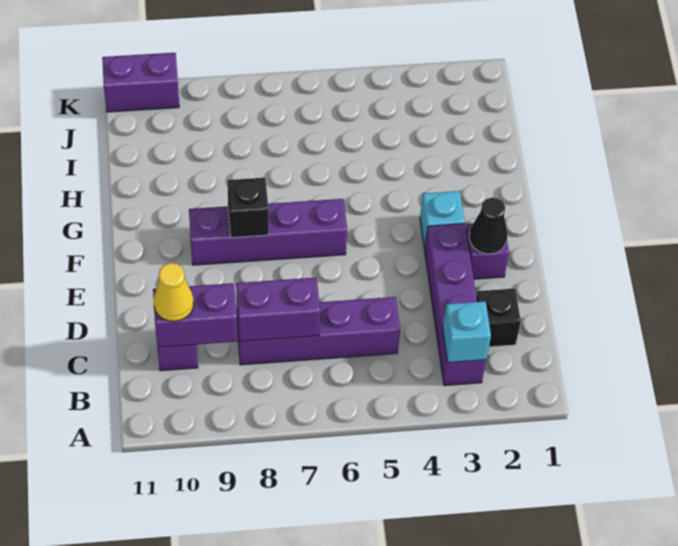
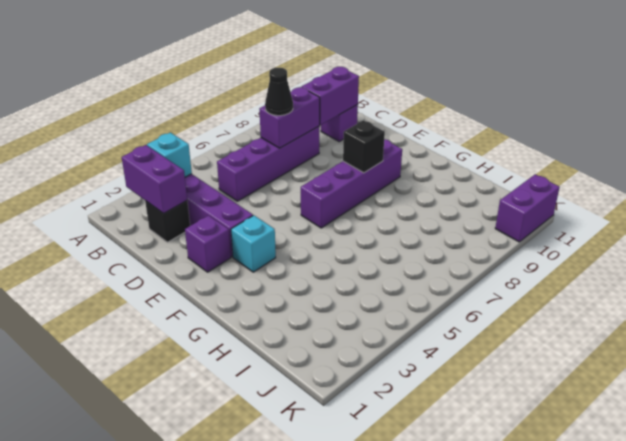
none -> purple 1x2 brick [122,145,187,214]
yellow 1x1 cone [154,263,194,321] -> none
black 1x1 cone [469,198,507,254] -> black 1x1 cone moved to [265,68,293,116]

